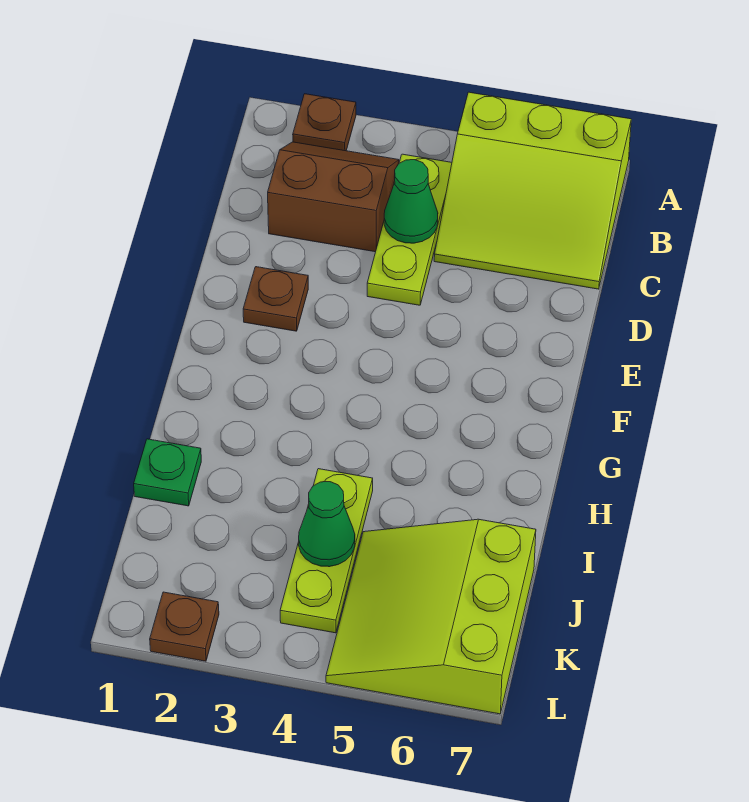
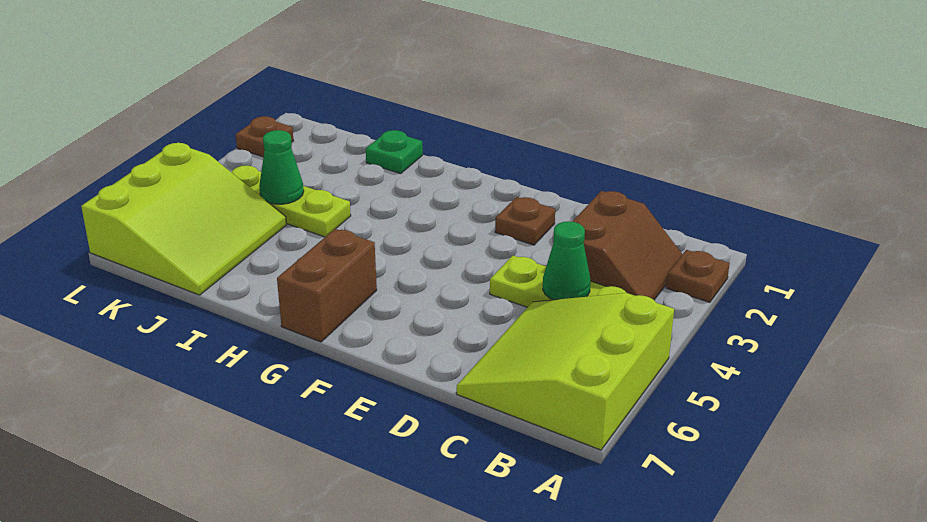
none -> brown 1x2 brick [277,229,377,342]
lime 3x3 slope [326,519,536,714] -> lime 3x3 slope turned to [81,143,287,295]

